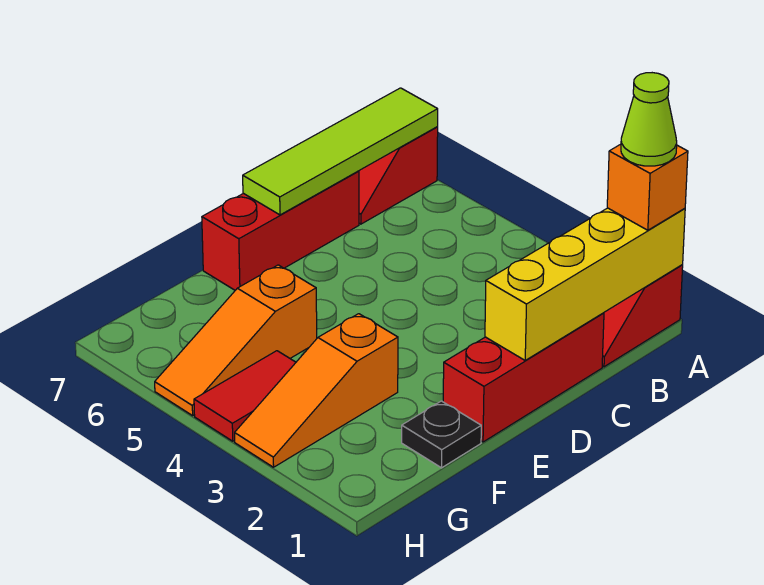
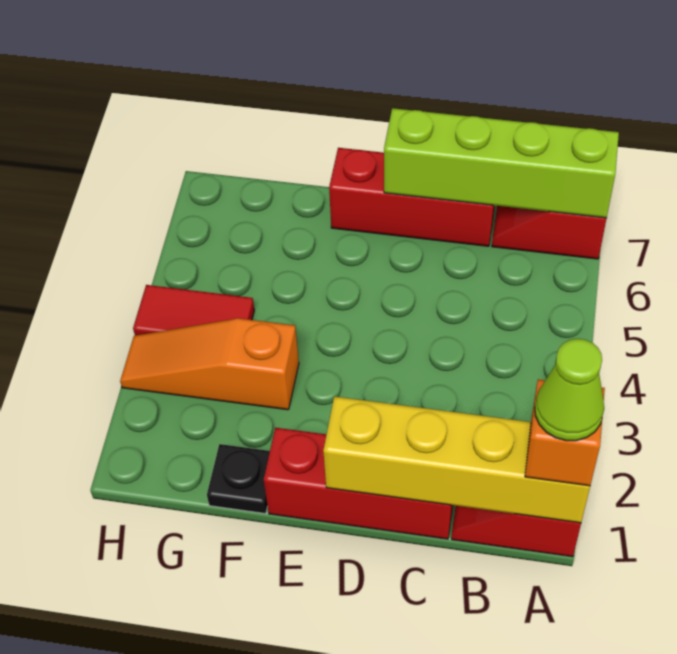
lime 1x4 tile [243,88,438,215] -> lime 1x4 brick [384,108,619,218]
orange 1x3 slope [155,265,317,416] -> none

